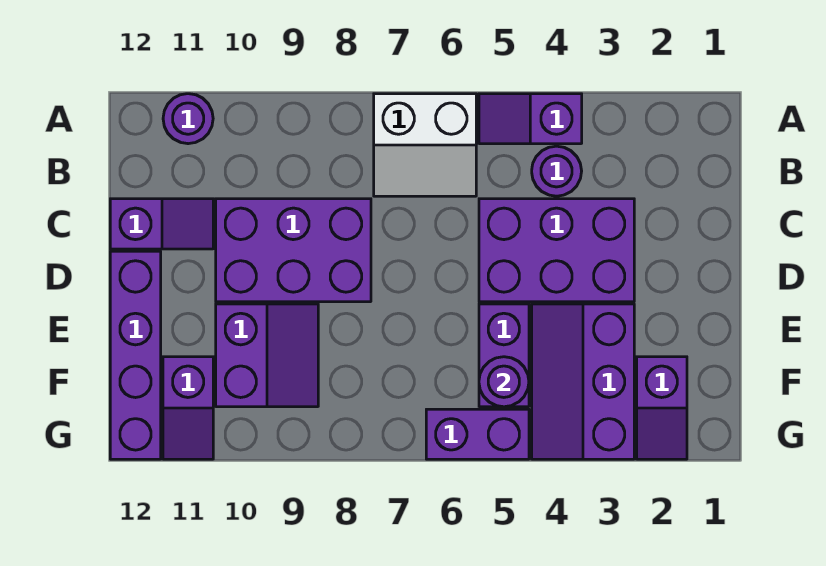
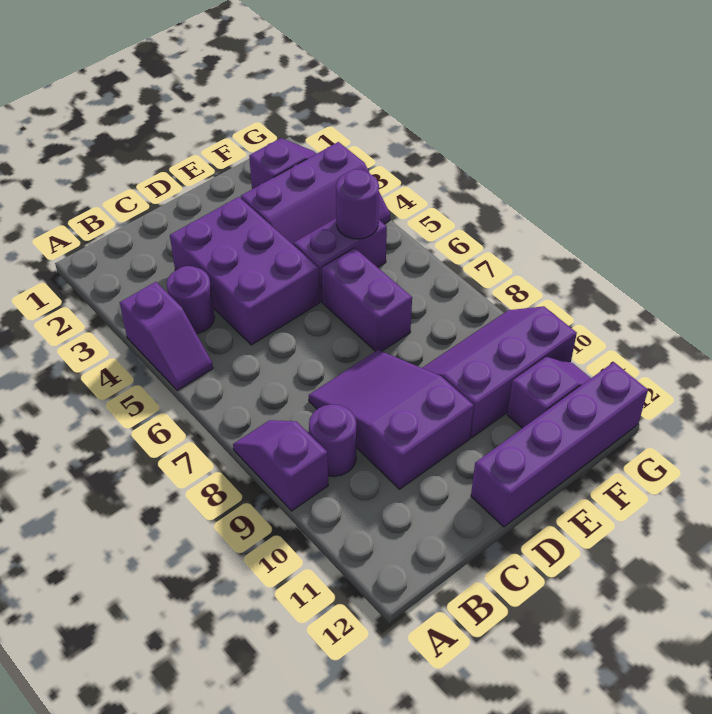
white 2x2 slope [374,94,476,196] -> none
purple 1x1 round brick [163,94,213,144] -> purple 1x1 round brick moved to [309,404,356,476]
purple 2x3 brick [216,199,371,302] -> purple 2x3 slope [309,350,474,489]
purple 1x2 slope [110,199,213,249] -> purple 1x2 slope moved to [233,420,328,511]
purple 2x2 slope [216,304,318,407] -> purple 2x3 slope [423,306,577,438]
purple 1x2 brick [426,409,529,459] -> purple 1x2 brick moved to [322,248,412,351]

